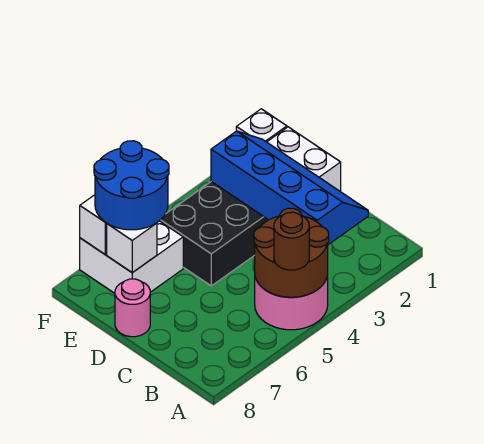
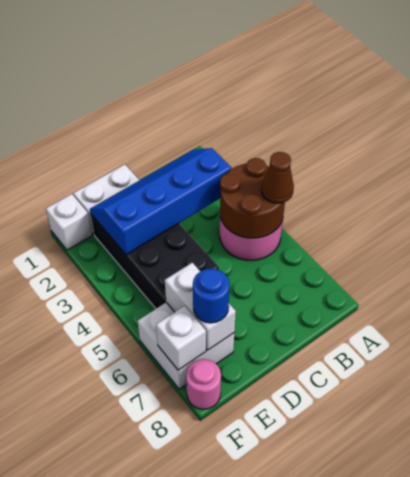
brown 1x1 round brick [274,212,309,270] -> brown 1x1 cone [261,152,294,203]
pink 1x1 round brick [115,279,150,337] -> pink 1x1 round brick moved to [186,359,221,409]
blue 2x2 round brick [94,141,169,230] -> blue 1x1 round brick [193,269,230,323]
white 1x1 brick [107,223,157,273] -> white 1x2 brick [165,263,236,350]

